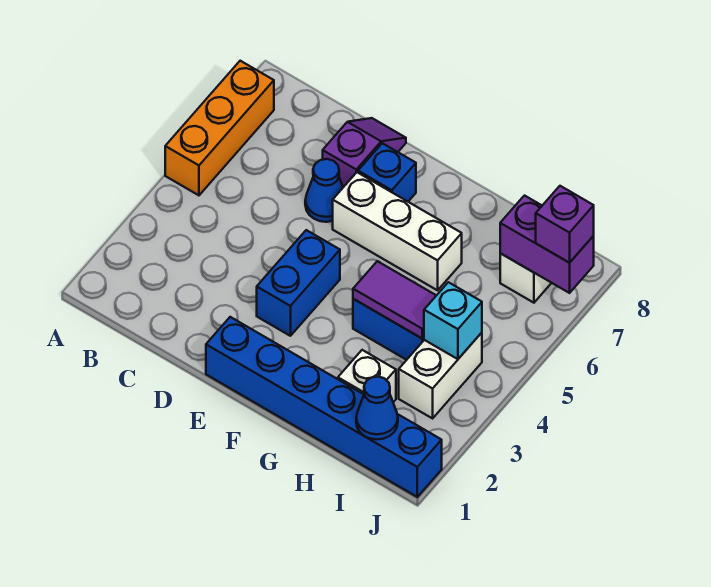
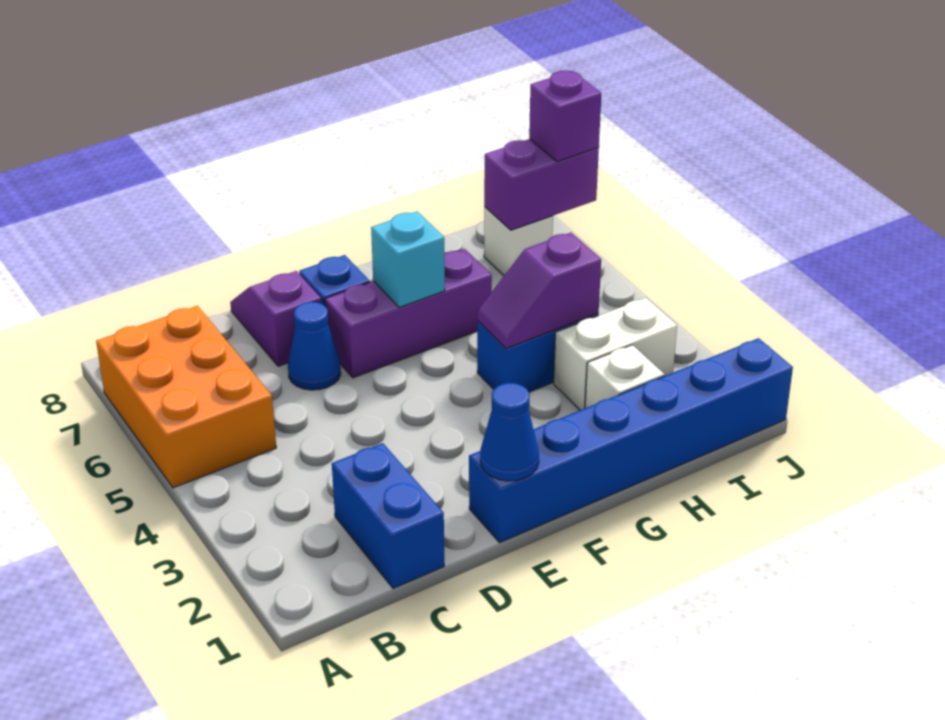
orange 1x3 brick [165,61,274,195] -> orange 2x3 brick [96,306,276,488]
blue 1x2 brick [257,230,340,336] -> blue 1x2 brick moved to [332,443,444,588]
white 1x3 brick [333,172,462,290] -> purple 1x3 brick [325,249,492,378]
purple 1x2 tile [353,261,436,339] -> purple 1x2 slope [477,233,601,348]
blue 1x1 cone [356,377,398,439] -> blue 1x1 cone moved to [480,383,539,481]
white 1x2 brick [399,333,482,418] -> white 1x2 brick turned to [554,298,677,410]
cyan 1x1 brick [424,282,482,359] -> cyan 1x1 brick moved to [371,212,445,308]

